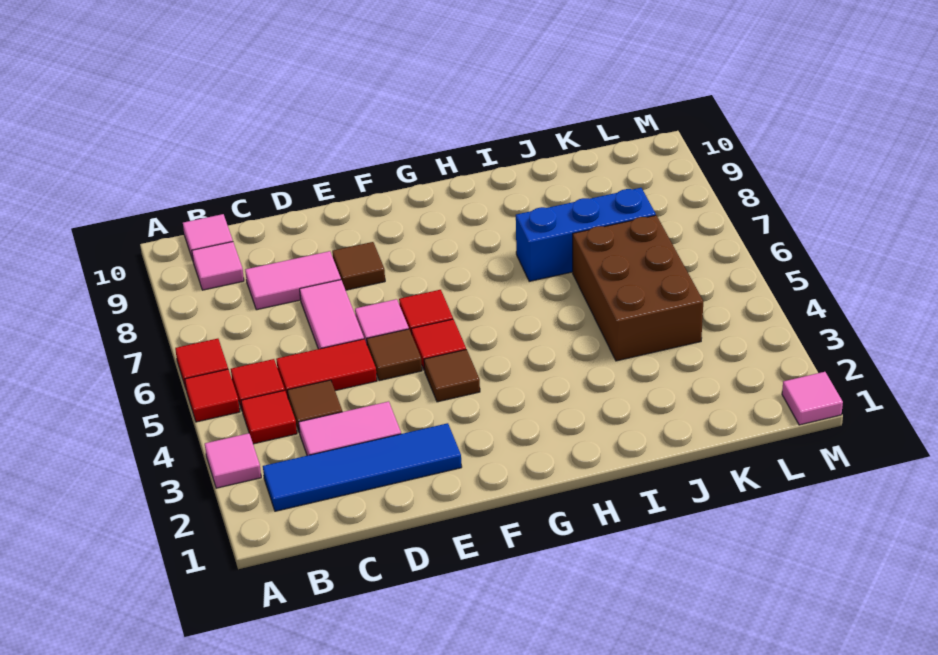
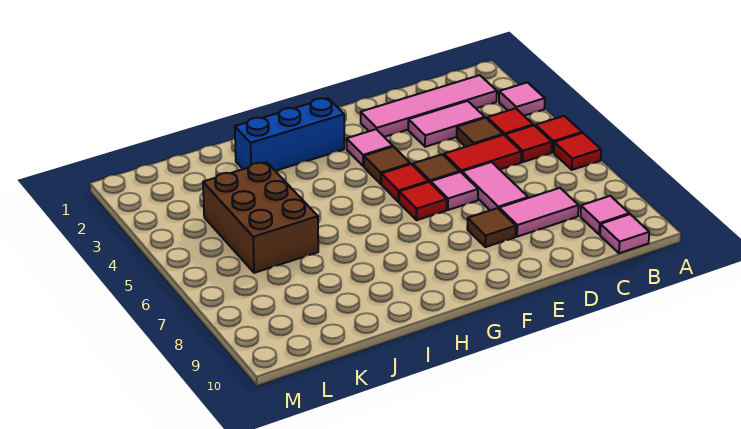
blue 1x4 tile [263,423,462,511] -> pink 1x4 tile [361,75,497,137]
blue 1x3 brick [516,188,656,281] -> blue 1x3 brick moved to [235,98,344,171]
pink 1x1 tile [782,372,843,425] -> pink 1x1 tile moved to [347,129,393,166]

